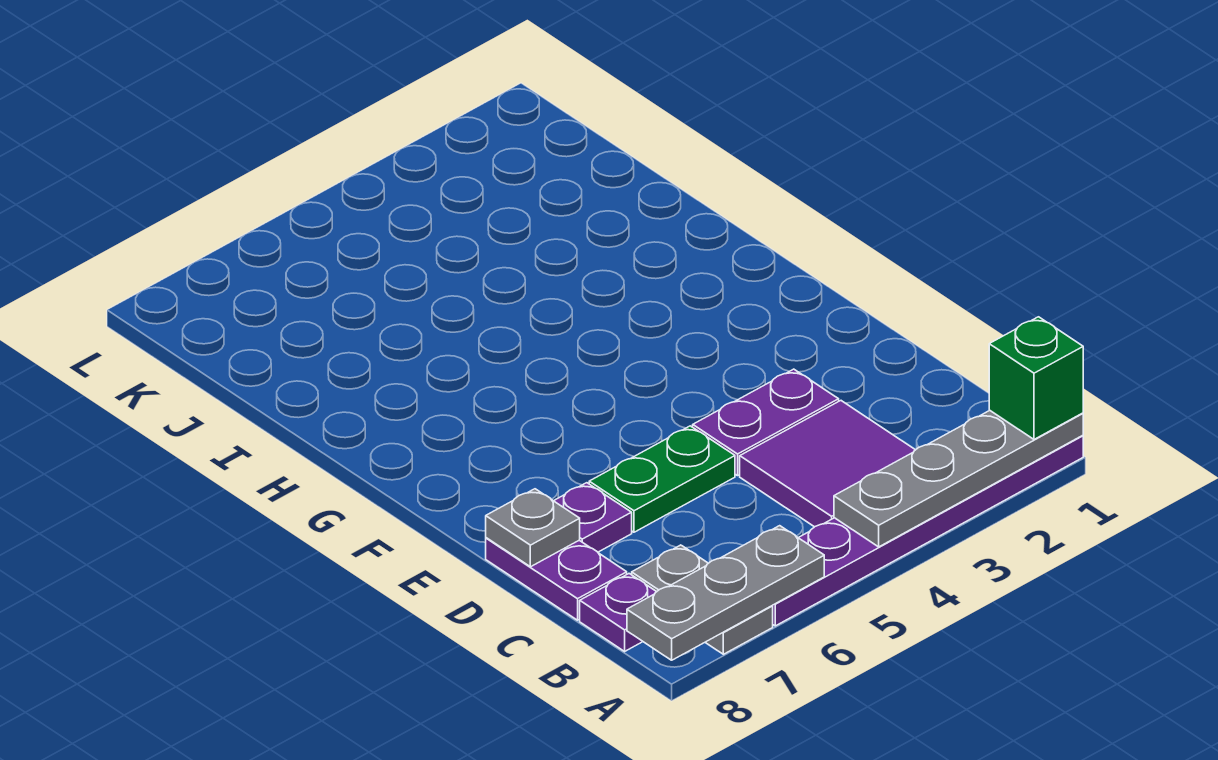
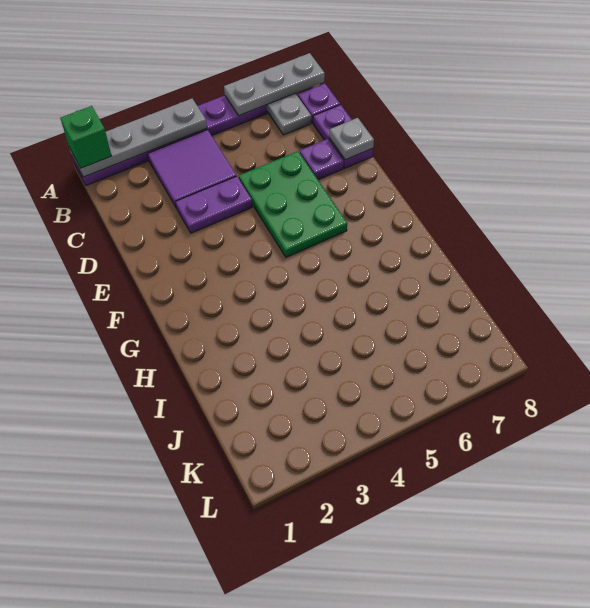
green 1x2 plate [589,426,735,532] -> green 2x3 plate [239,151,347,257]

